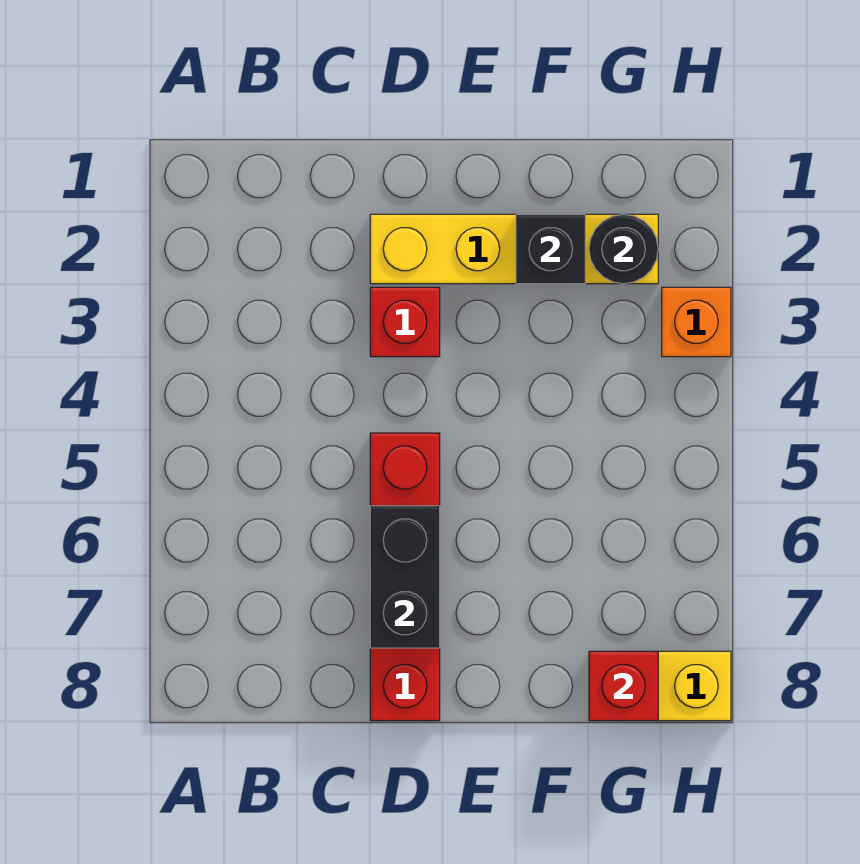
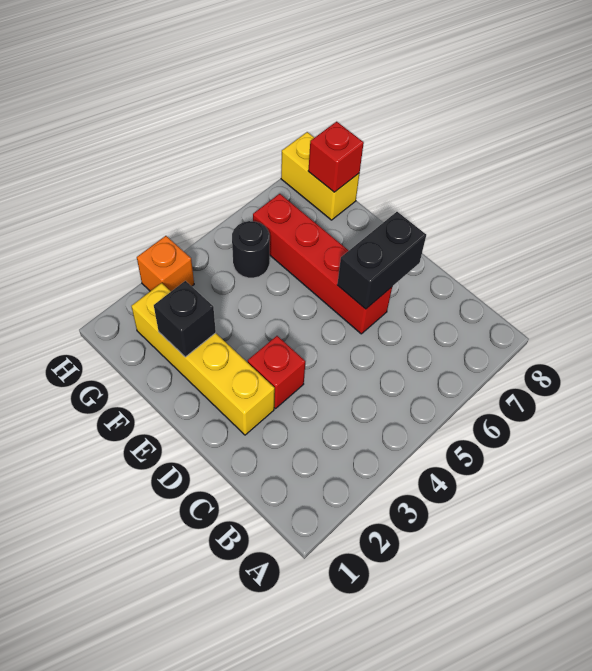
red 1x4 brick [370,433,440,721] -> red 1x4 brick turned to [253,194,392,334]
black 1x1 round brick [589,214,658,284] -> black 1x1 round brick moved to [232,221,270,278]

